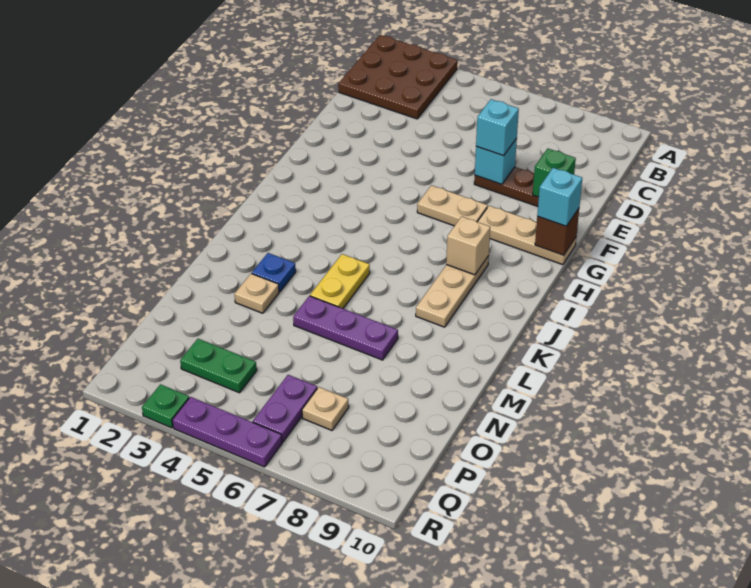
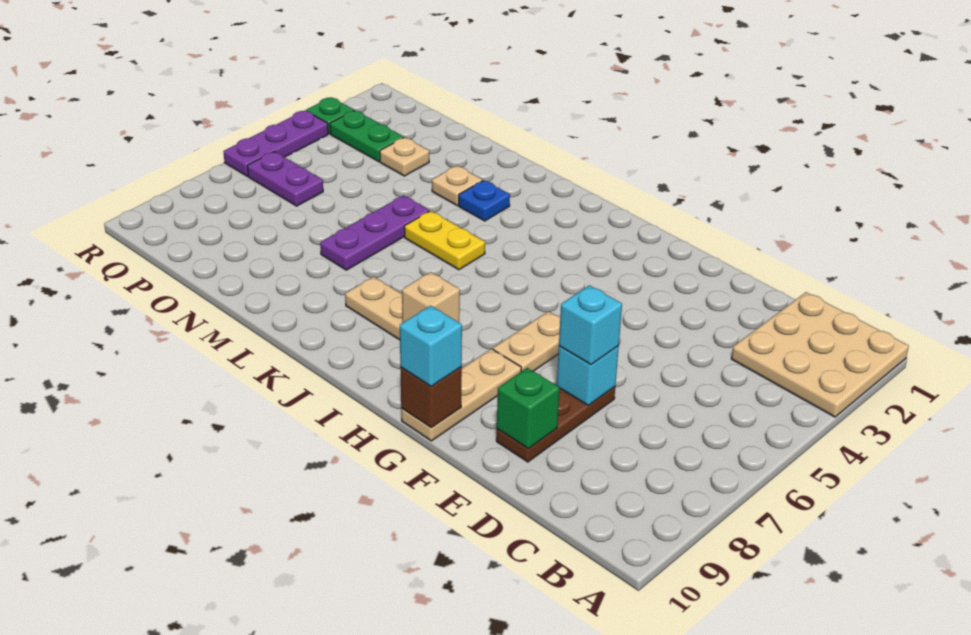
brown 3x3 plate [338,35,457,119] -> tan 3x3 plate [731,292,909,417]
green 1x2 plate [180,339,257,393] -> green 1x2 plate turned to [330,110,404,162]
tan 1x1 plate [302,387,349,430] -> tan 1x1 plate moved to [380,137,429,176]

